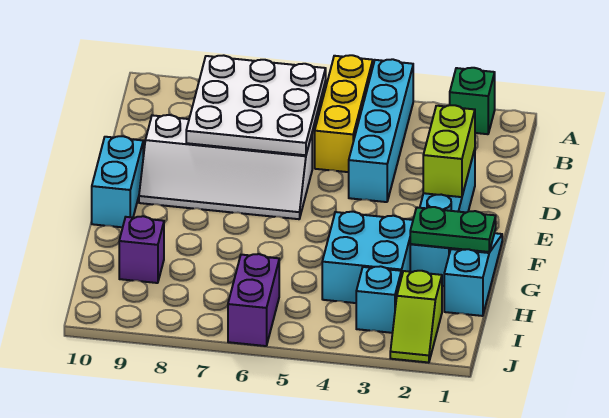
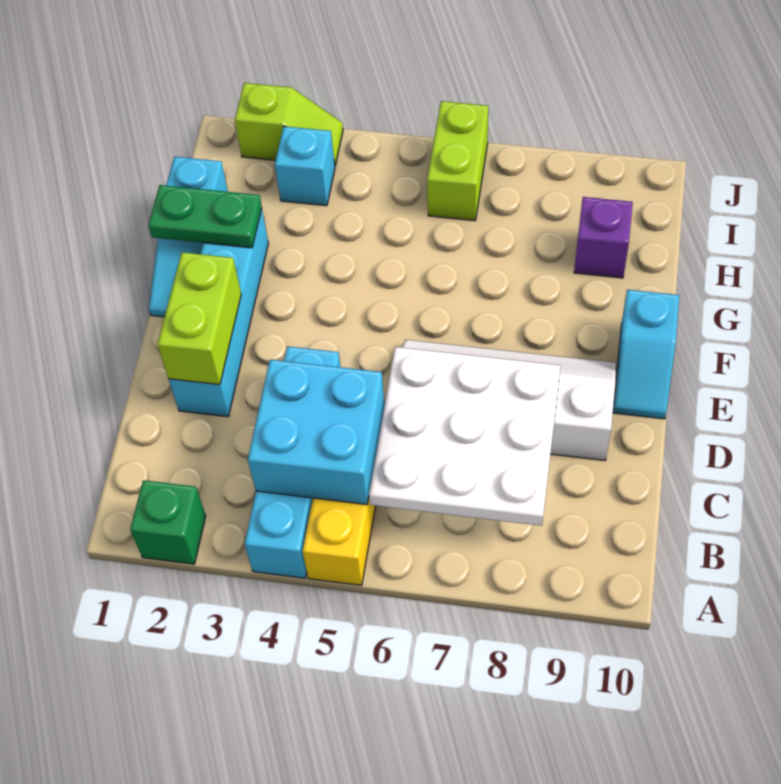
cyan 1x2 brick [92,136,143,227] -> cyan 1x2 slope [613,290,679,419]
cyan 2x2 brick [322,212,413,303] -> cyan 2x2 brick moved to [248,360,385,505]
lime 1x2 slope [390,271,442,363] -> lime 1x2 slope turned to [235,83,343,166]
purple 1x2 brick [228,254,279,346] -> lime 1x2 brick [427,101,488,221]

